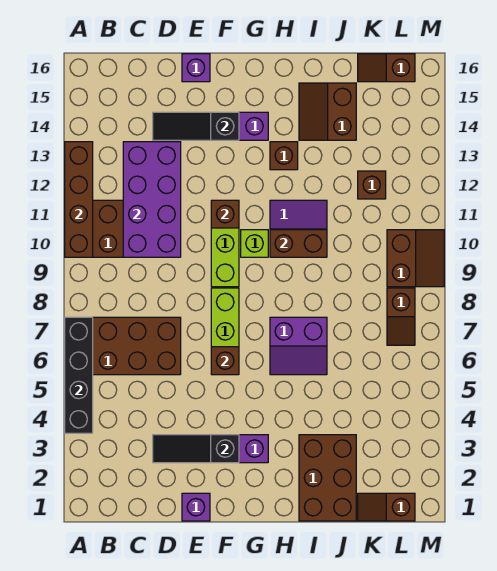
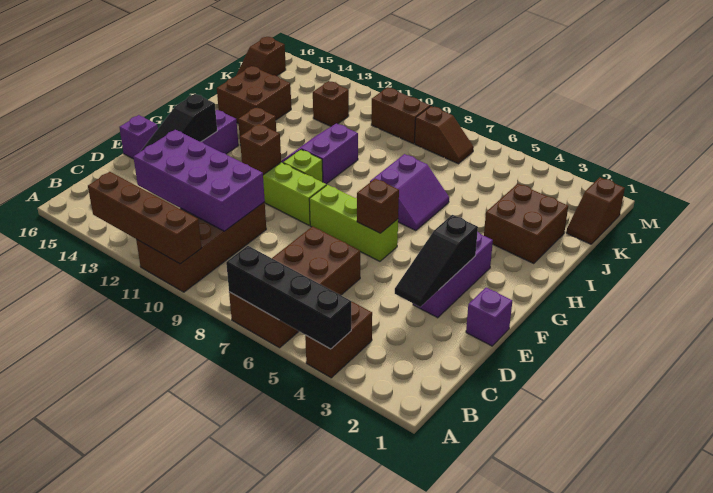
brown 1x2 brick [270,230,327,257] -> brown 1x2 brick moved to [305,301,372,378]
brown 2x3 brick [299,435,356,521] -> brown 2x2 brick [484,184,568,263]
brown 2x2 slope [299,83,356,140] -> brown 2x2 brick [217,66,291,124]

